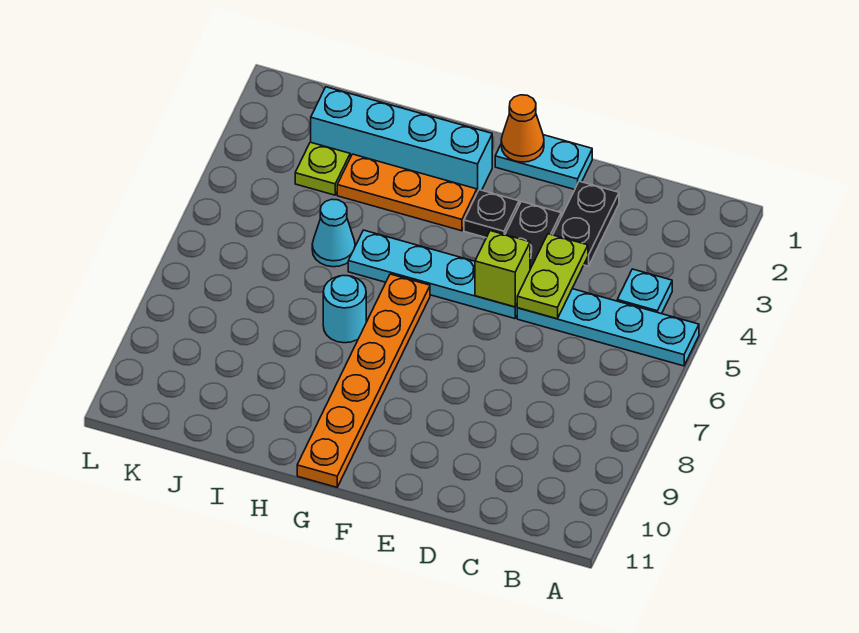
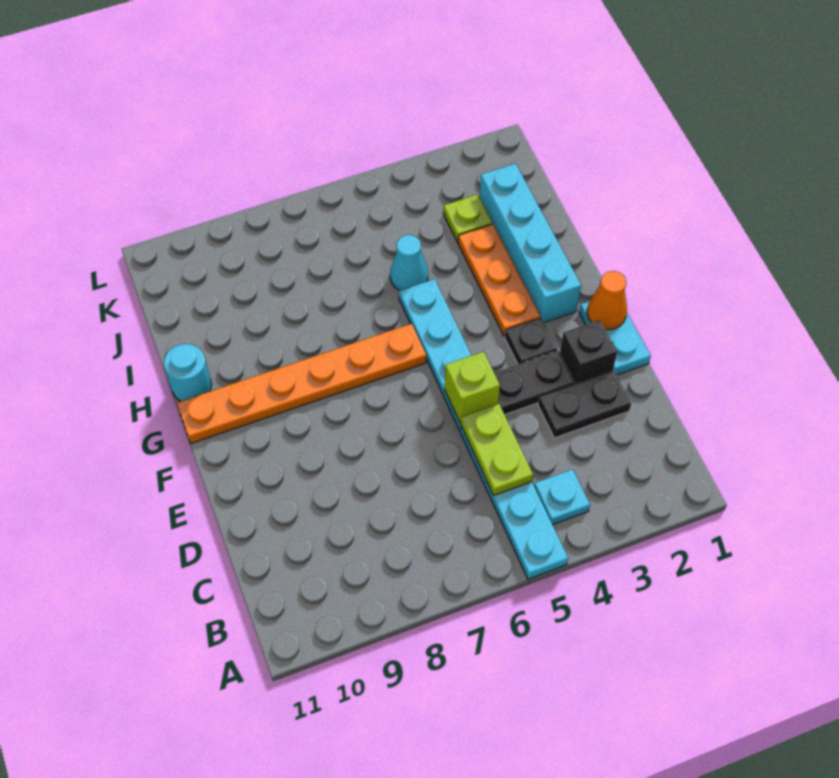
lime 1x2 plate [517,234,588,319] -> lime 1x2 plate turned to [461,404,533,495]
none -> black 1x1 brick [560,320,617,384]
cyan 1x1 round brick [323,275,366,343] -> cyan 1x1 round brick moved to [164,344,211,401]

